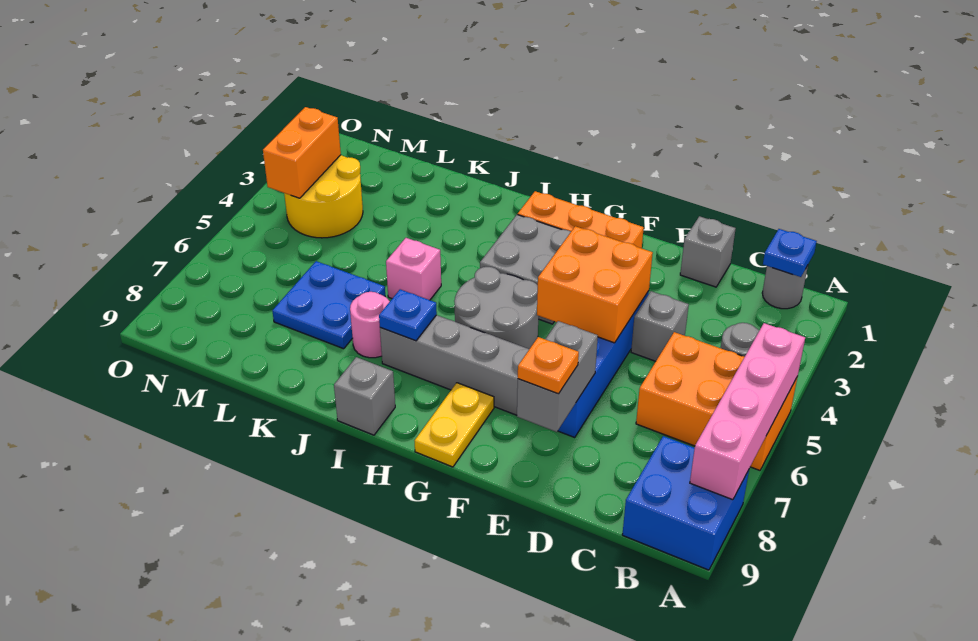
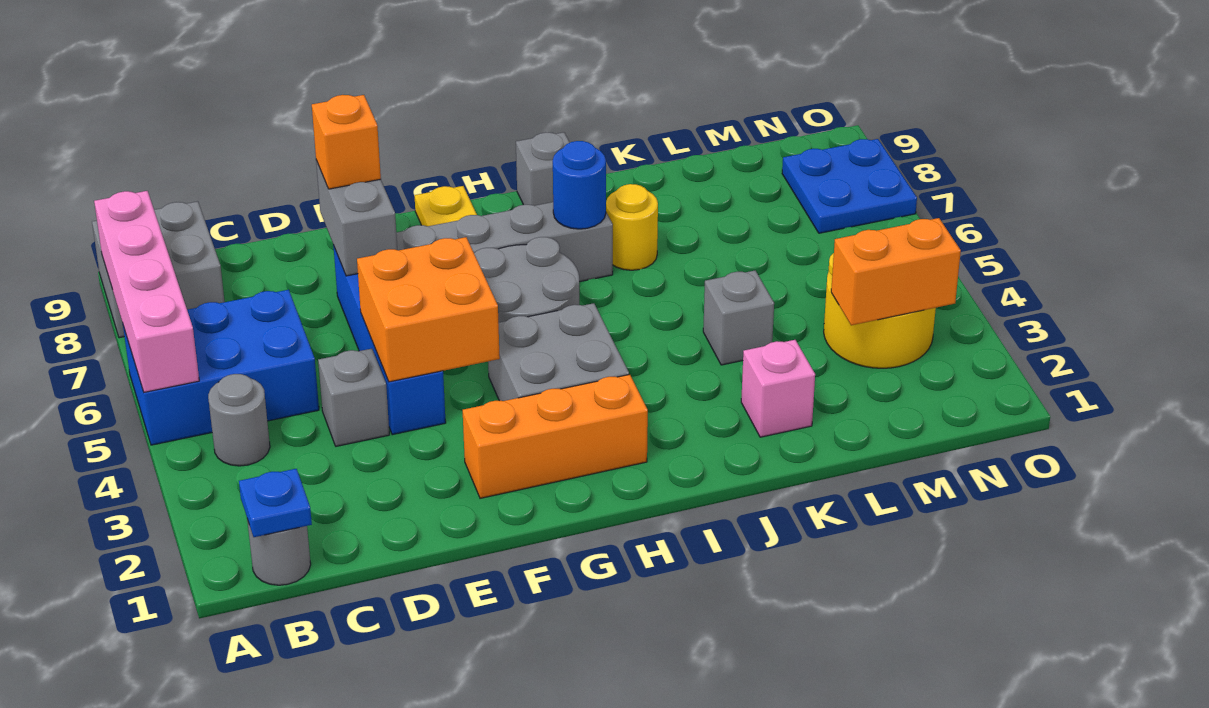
orange 2x3 brick [636,332,798,470] -> blue 2x3 brick [123,290,319,445]
blue 2x2 brick [622,436,749,570] -> grey 2x2 brick [92,201,225,338]
grey 1x1 brick [680,216,736,287] -> grey 1x1 brick moved to [703,270,774,365]
orange 1x1 plate [518,337,579,394] -> orange 1x1 brick [312,95,381,189]
blue 1x1 plate [379,289,437,341] -> blue 1x1 round brick [553,141,606,229]
pink 1x1 brick [386,238,441,300] -> pink 1x1 brick moved to [741,340,815,437]
pink 1x1 round brick [350,292,390,358] -> yellow 1x1 round brick [606,184,658,270]
blue 2x2 plate [272,261,385,349] -> blue 2x2 plate moved to [782,139,917,233]
orange 1x2 brick [263,107,341,198] -> orange 1x2 brick turned to [831,218,961,325]

